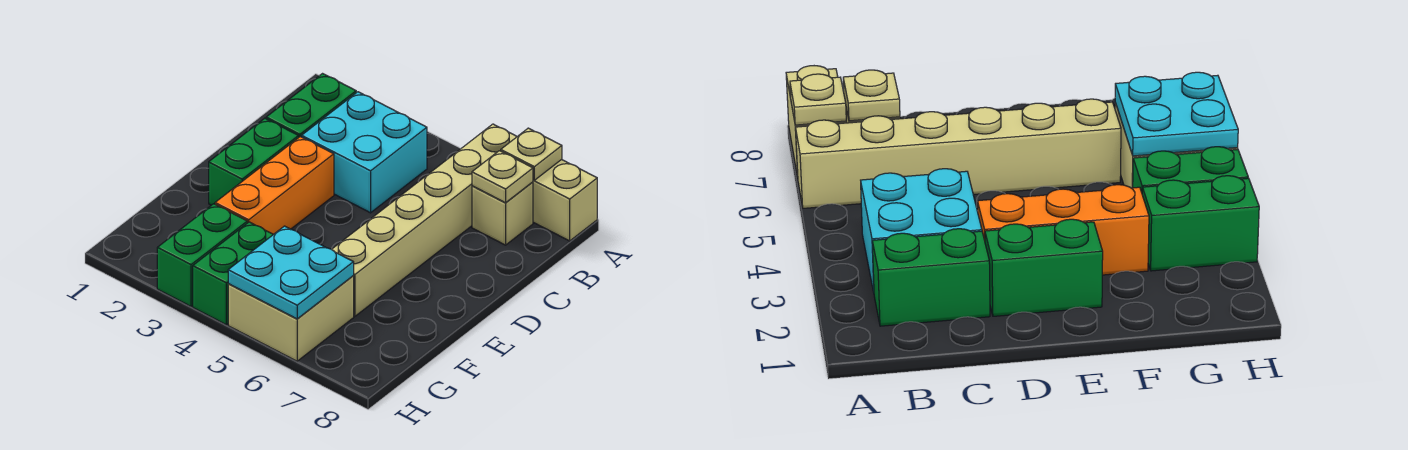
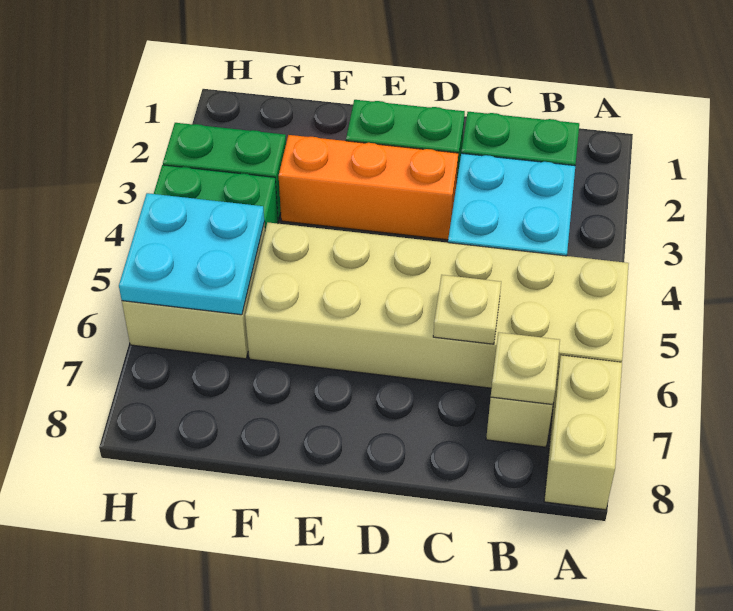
tan 1x6 brick [332,124,517,316] -> tan 2x6 brick [245,223,629,388]
tan 1x1 plate [501,128,562,180] -> tan 1x1 plate moved to [433,275,501,344]

